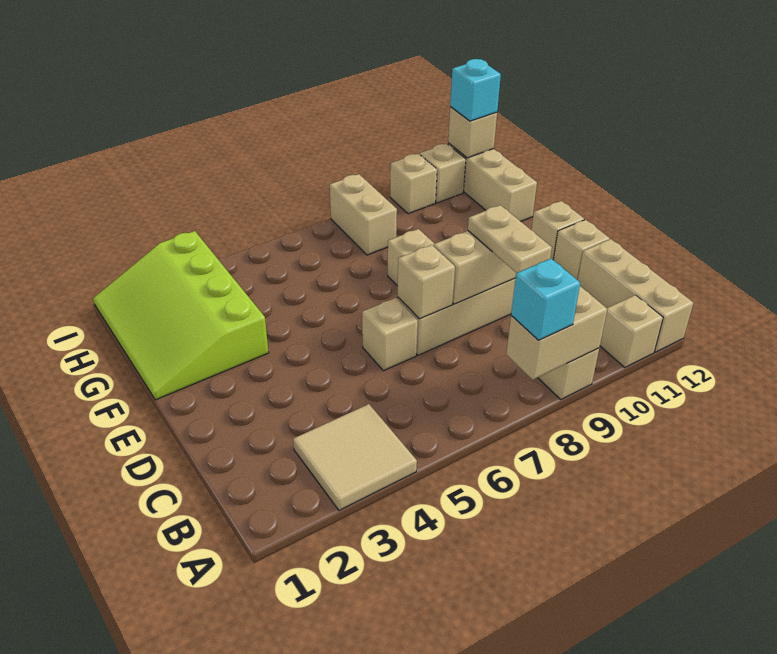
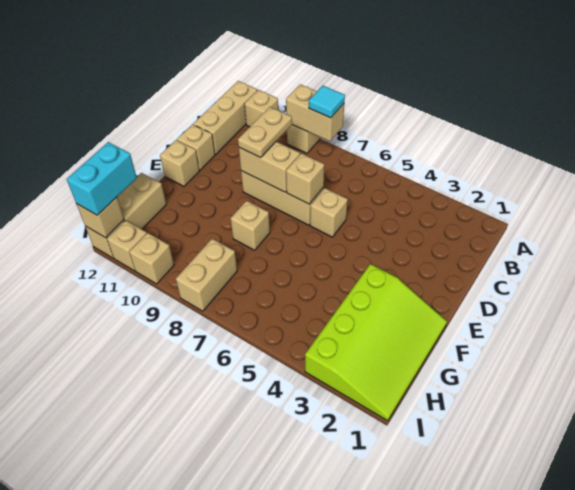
tan 2x2 tile [293,404,417,510] -> none
cyan 1x1 brick [511,259,580,340] -> cyan 1x1 tile [309,86,345,118]
cyan 1x1 brick [450,59,501,121] -> cyan 1x2 brick [67,142,137,215]

